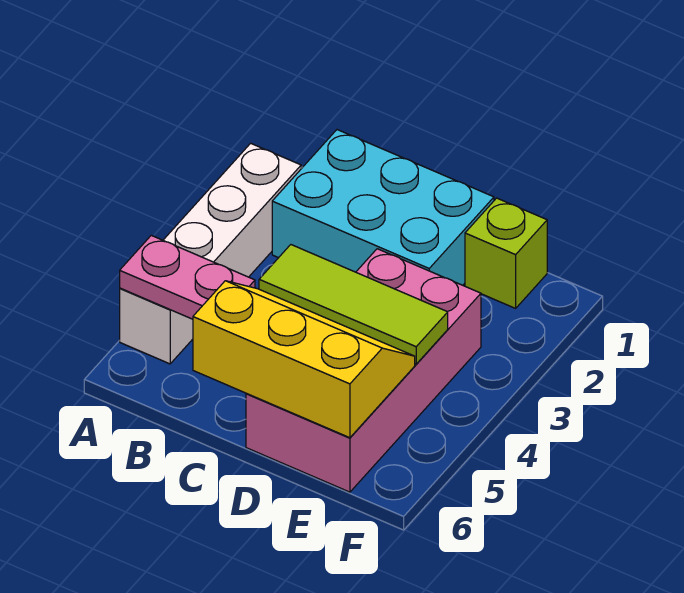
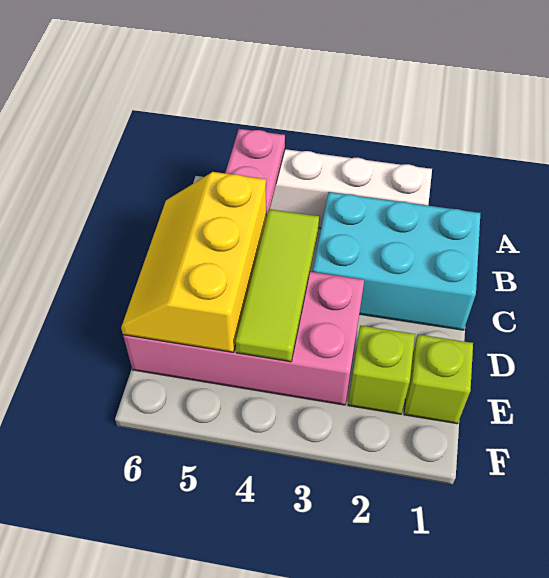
cyan 2x3 brick [272,130,494,285] -> cyan 2x3 brick turned to [313,192,480,330]
yellow 2x3 slope [193,281,415,438] -> yellow 2x3 slope turned to [121,172,266,352]
none -> lime 1x1 brick [348,325,415,414]

